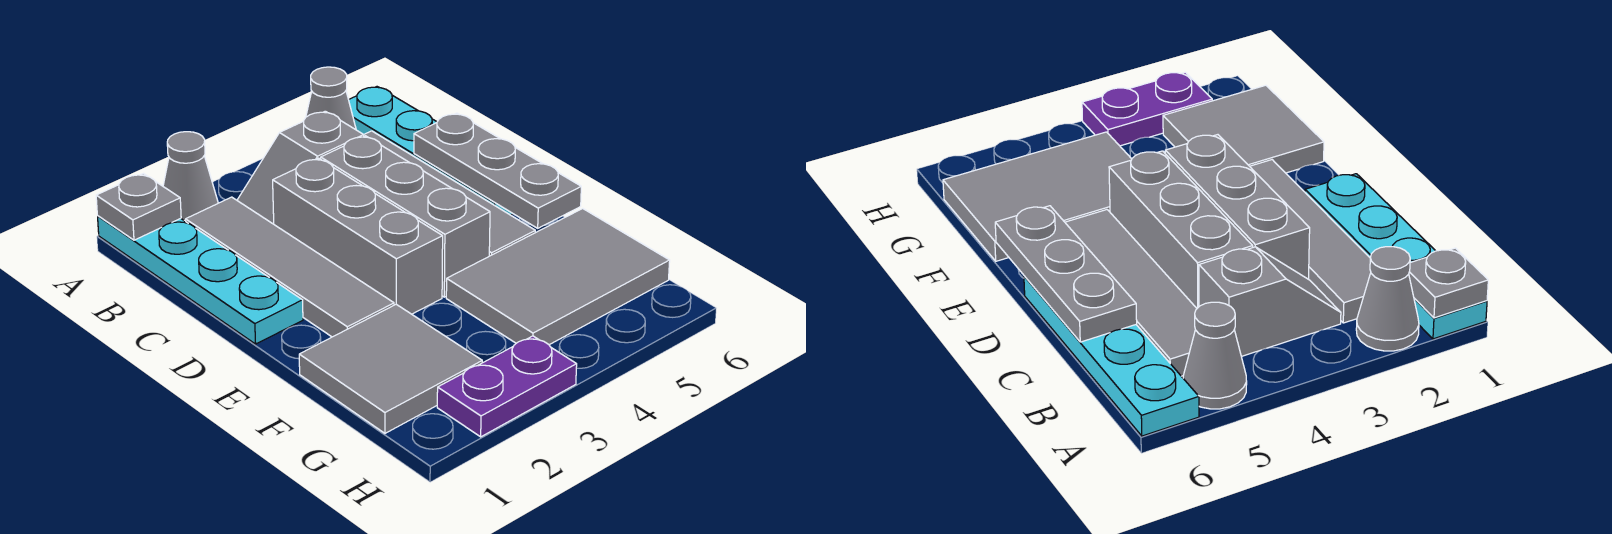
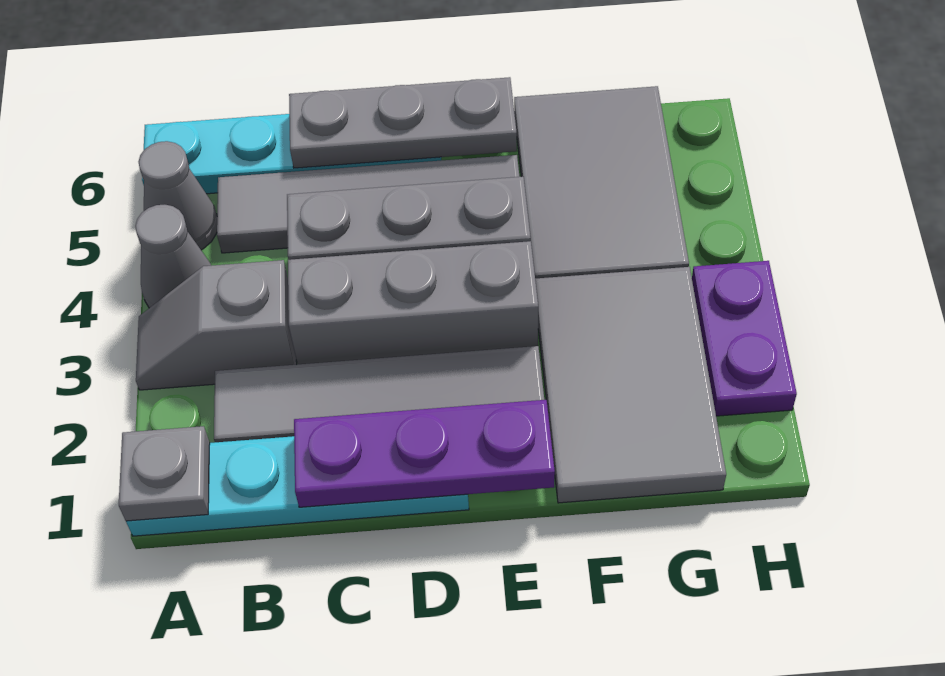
grey 1x1 cone [163,132,218,221] -> grey 1x1 cone moved to [135,205,212,308]
grey 1x2 slope [237,111,364,224] -> grey 1x2 slope turned to [136,260,297,390]
none -> purple 1x3 plate [294,400,555,507]
grey 2x2 tile [299,304,482,433] -> grey 2x3 tile [535,267,726,503]

